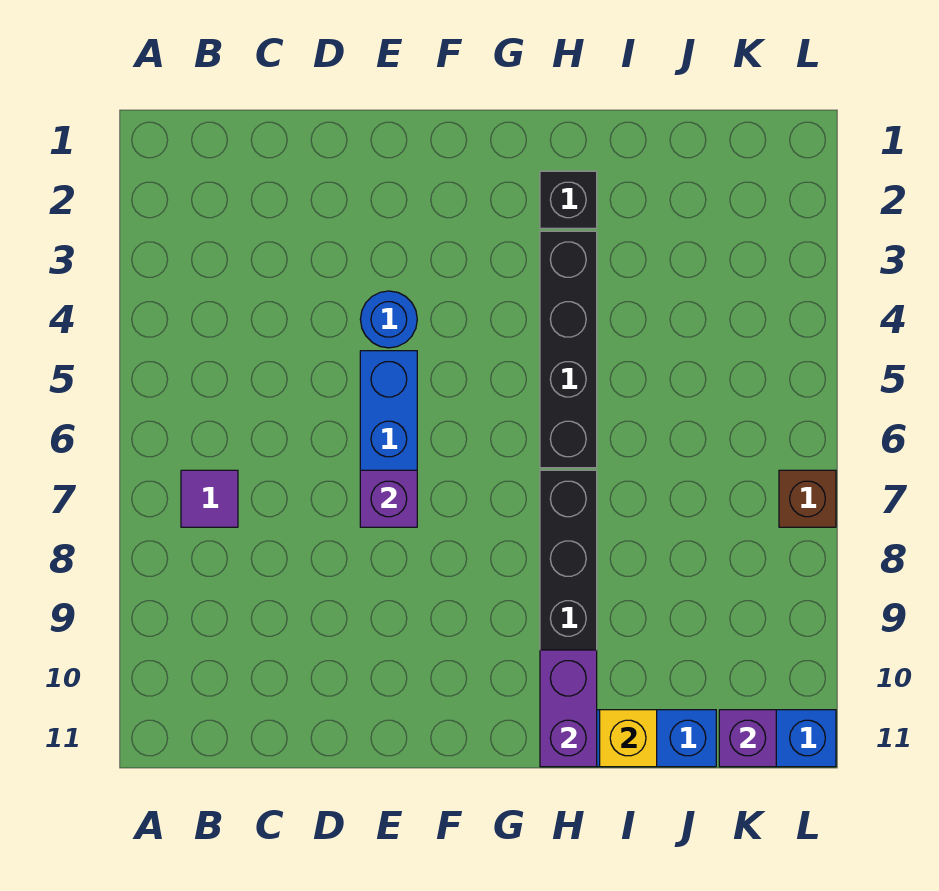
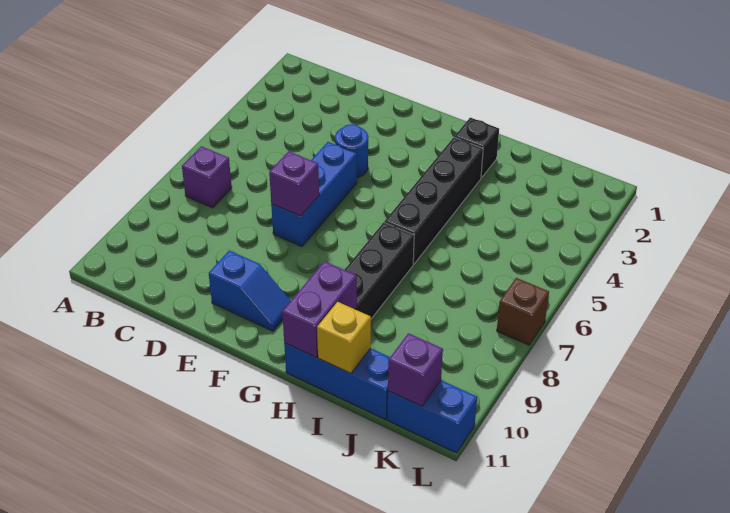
purple 1x1 tile [181,470,238,527] -> purple 1x1 brick [182,146,232,208]
none -> blue 1x2 slope [209,251,291,331]

